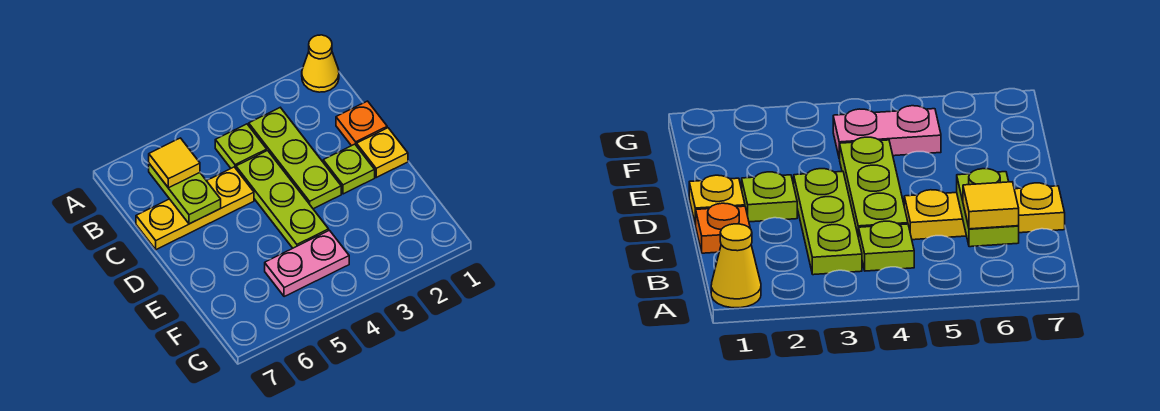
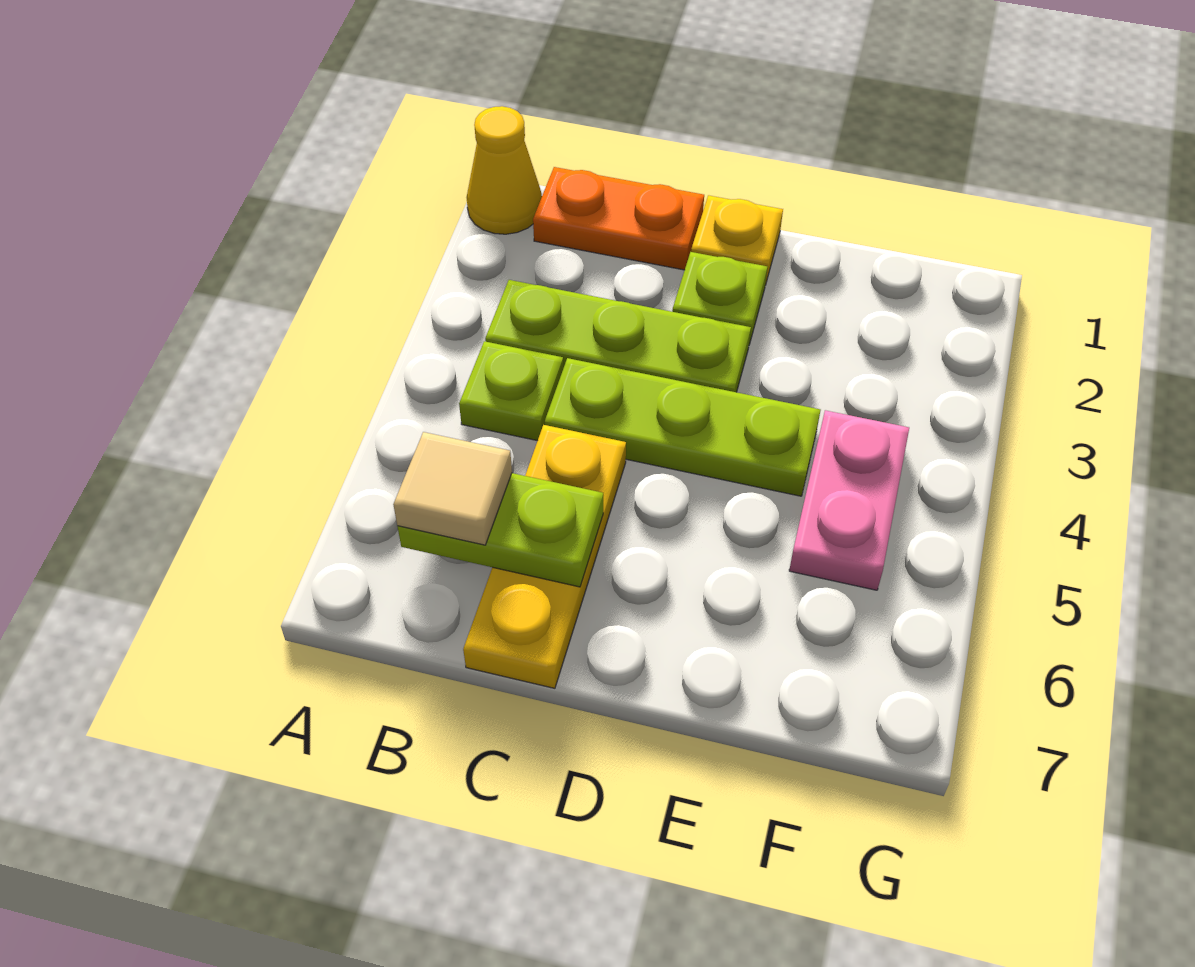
yellow 1x1 tile [149,138,200,188] -> tan 1x1 tile [393,432,512,545]
orange 1x1 plate [336,101,387,146] -> orange 1x2 plate [533,167,704,270]

